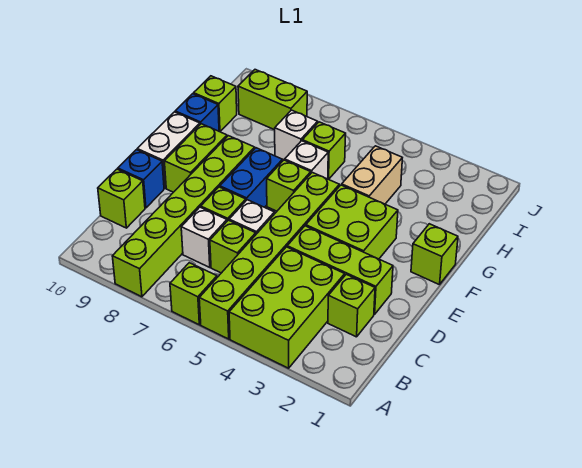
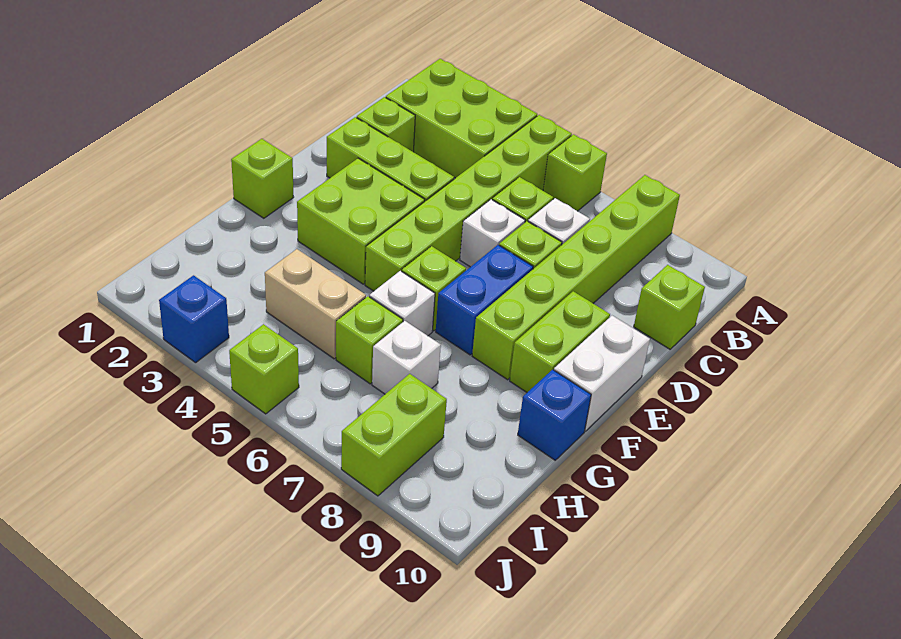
lime 2x3 brick [229,247,345,368] -> lime 2x3 brick turned to [386,59,537,178]
blue 1x1 brick [118,150,164,208] -> blue 1x1 brick moved to [159,275,229,363]
tan 1x2 brick [342,146,402,204] -> tan 1x2 brick turned to [265,249,366,359]
lime 1x1 brick [194,76,237,132] -> lime 1x1 brick moved to [229,324,299,414]
lime 1x2 brick [238,70,308,130] -> lime 1x2 brick turned to [341,374,447,496]

